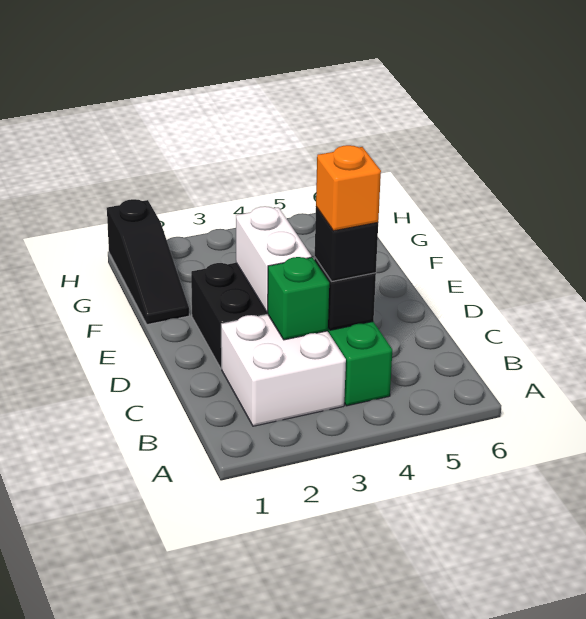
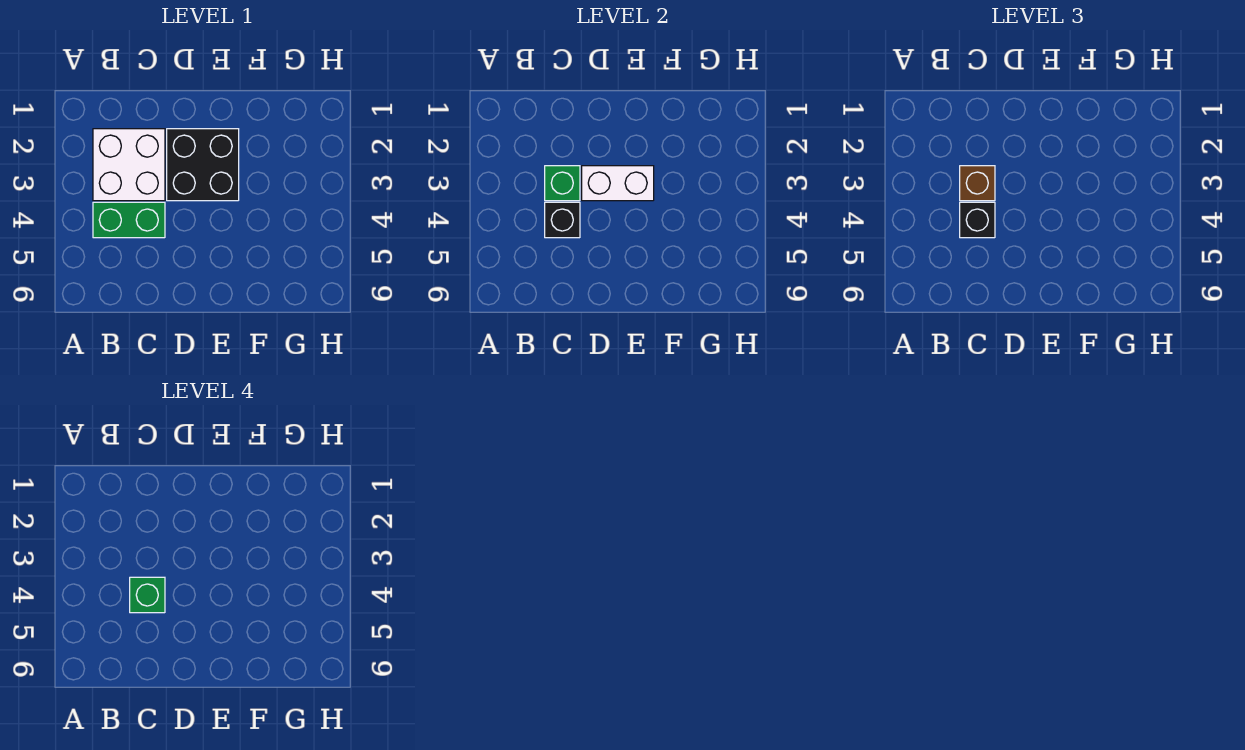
none -> brown 1x1 brick [960,166,995,201]
orange 1x1 brick [316,145,381,231] -> green 1x1 brick [130,577,165,613]
black 1x3 slope [107,199,189,325] -> none

